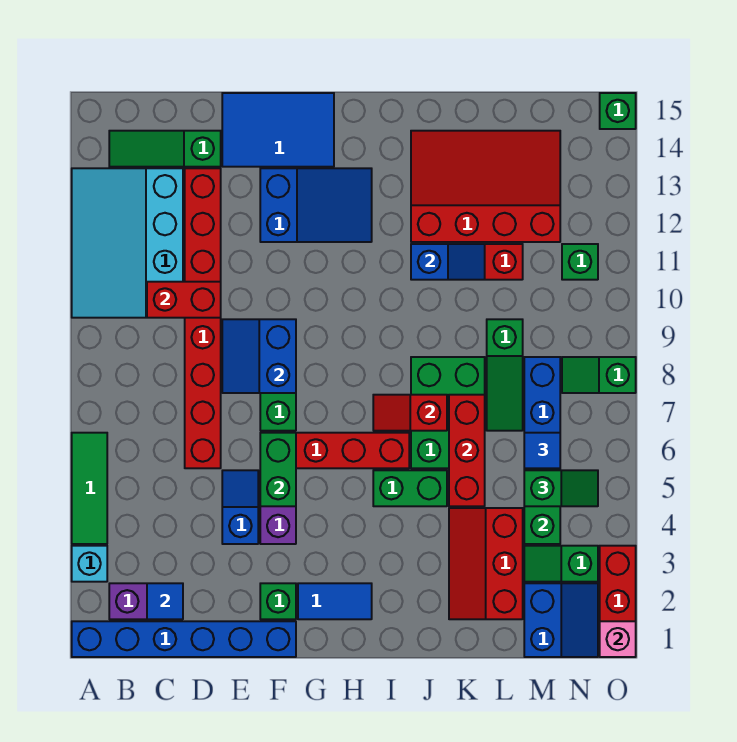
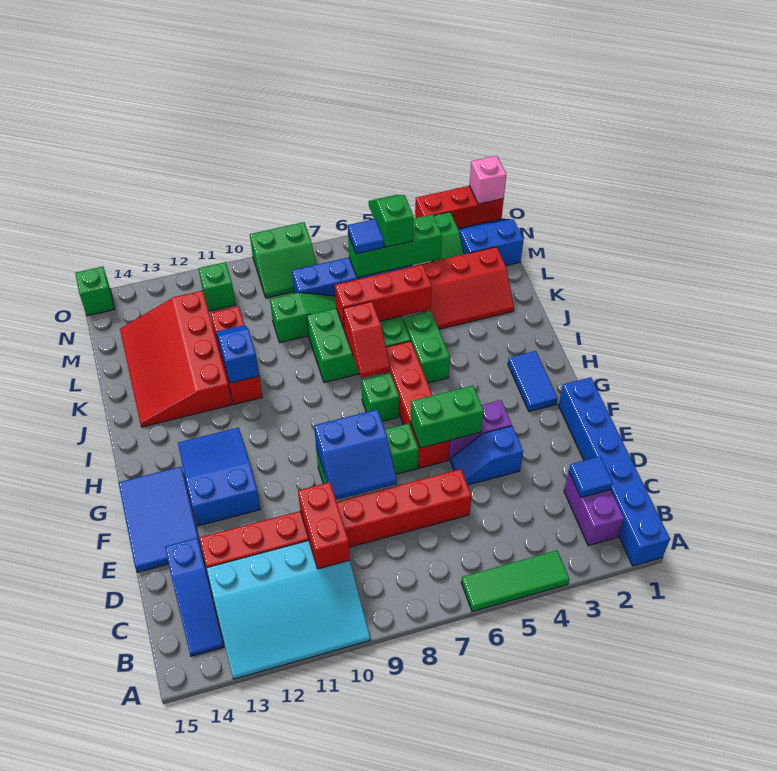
cyan 1x1 brick [72,546,107,582] -> none
green 1x3 slope [109,131,221,167] -> blue 1x3 slope [165,538,224,656]
green 1x1 brick [260,583,296,619] -> green 1x1 brick moved to [361,373,399,421]
green 1x2 slope [562,357,636,393] -> green 2x2 slope [250,222,317,298]

